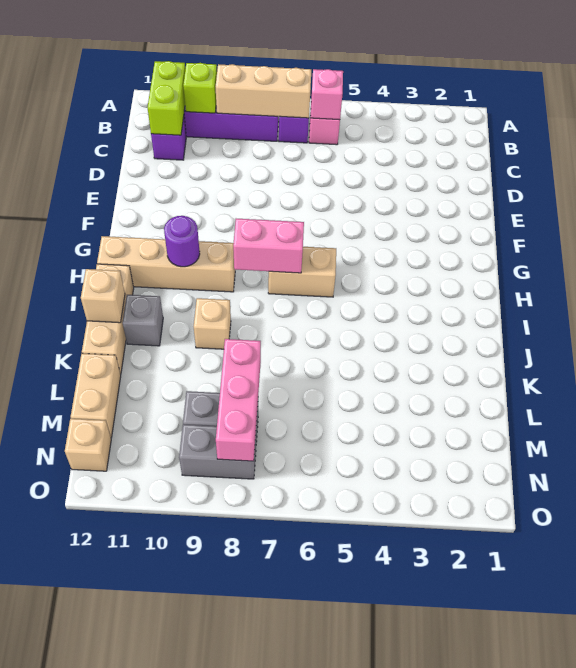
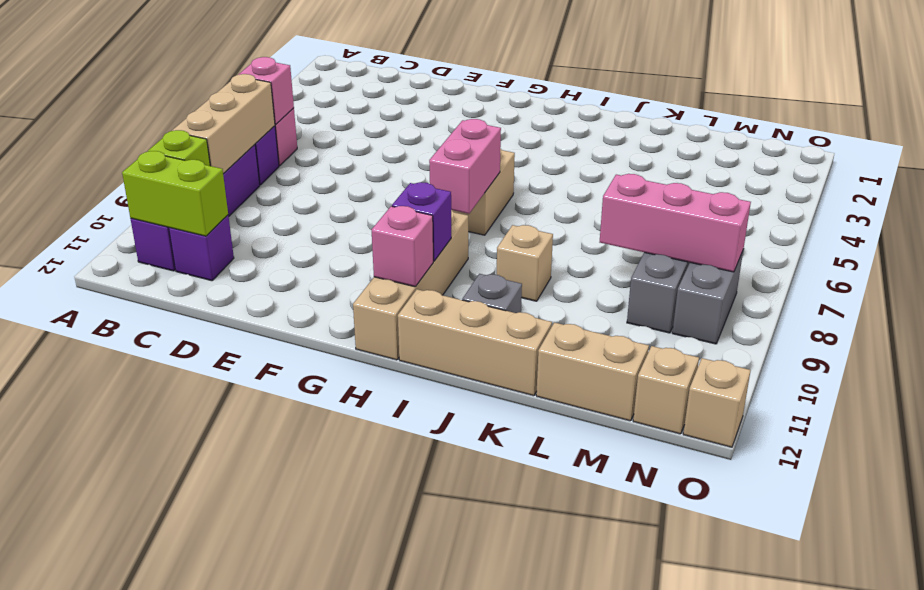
purple 1x1 round brick [164,216,200,267] -> purple 1x1 brick [392,182,451,261]
none -> pink 1x1 brick [372,206,433,287]
tan 1x1 brick [81,269,125,323] -> tan 1x1 brick moved to [683,358,751,447]

